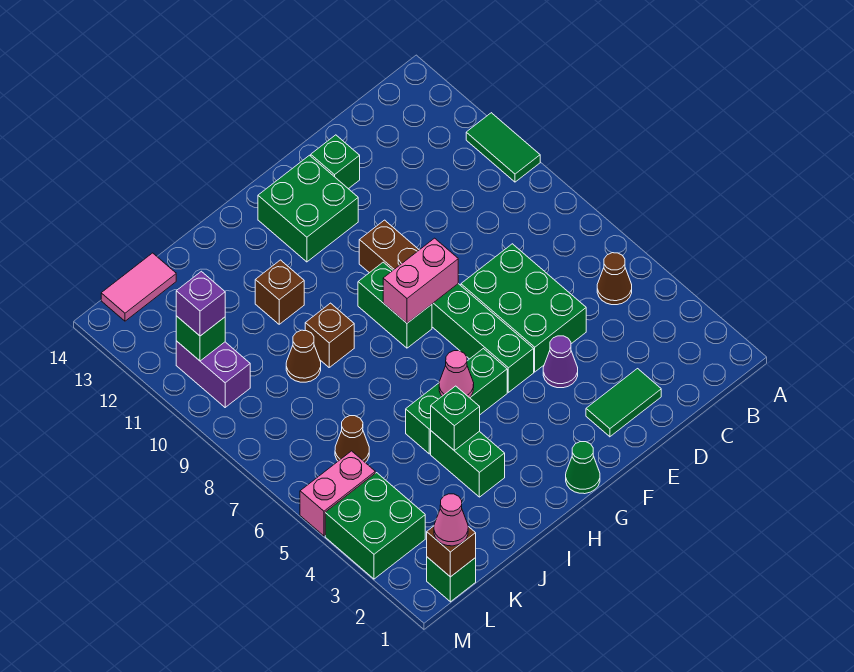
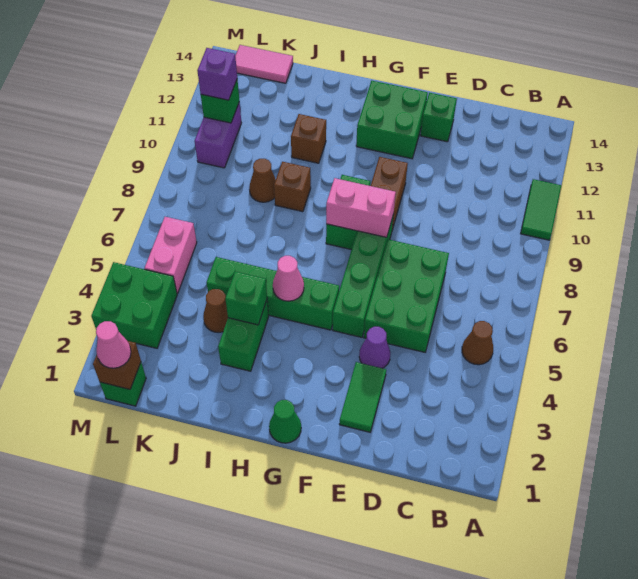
green 1x2 tile [586,369,661,437] -> green 1x2 tile turned to [339,362,386,432]
green 1x3 brick [406,349,507,454] -> green 1x4 brick [207,257,339,330]
brown 1x1 cone [335,416,369,462] -> brown 1x1 cone moved to [203,289,228,332]
pink 1x2 brick [300,451,375,536] -> pink 1x2 brick turned to [145,217,197,294]

